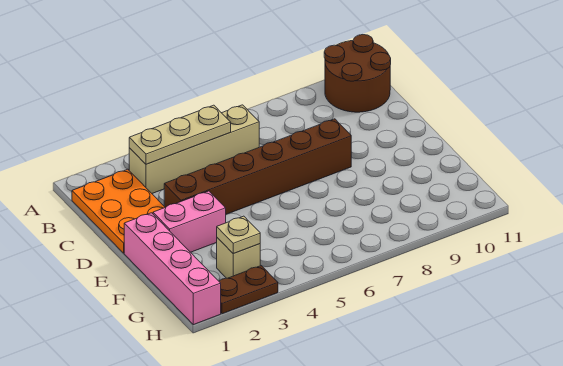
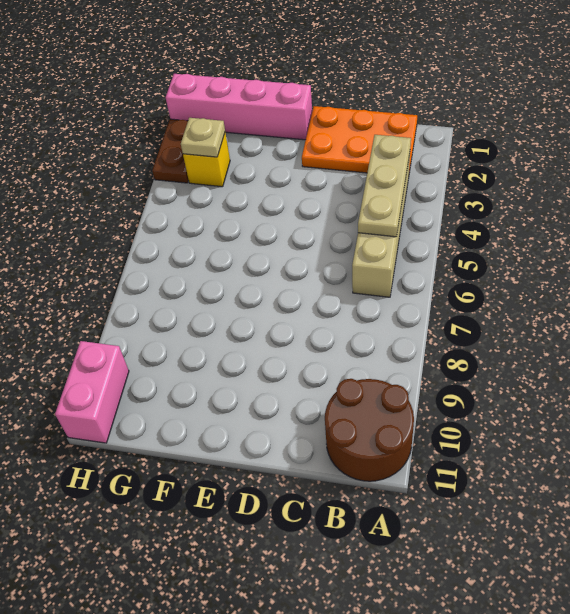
brown 1x6 brick [164,119,351,214] -> none
pink 1x2 brick [153,191,226,252] -> pink 1x2 brick moved to [55,341,129,443]
tan 1x1 brick [217,238,260,278] -> yellow 1x1 brick [183,132,230,187]

